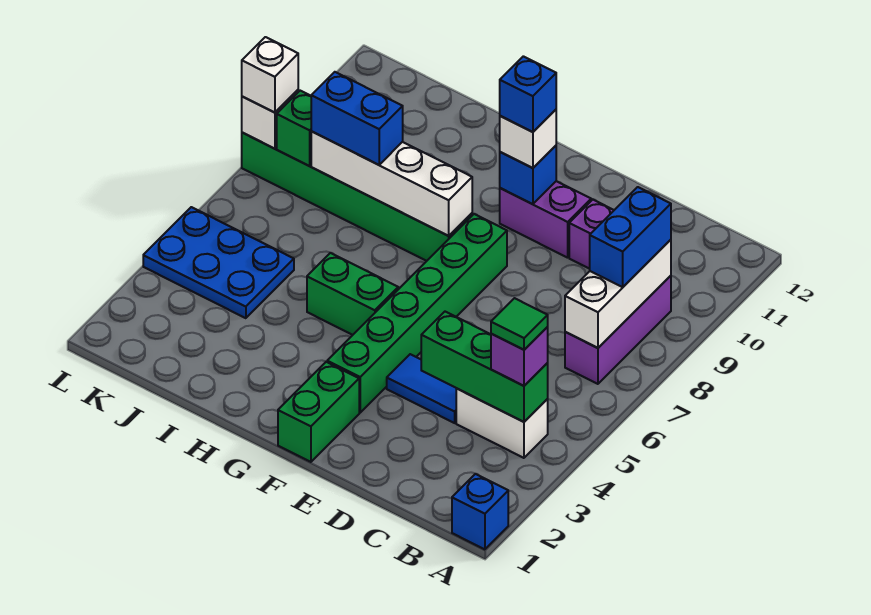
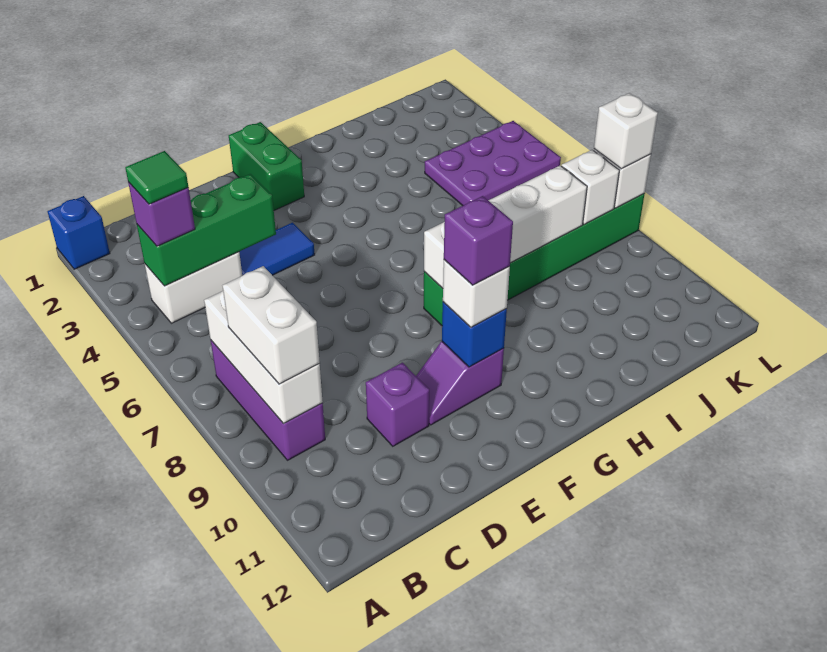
blue 1x2 brick [590,187,671,287] -> white 1x2 brick [223,266,320,384]
purple 1x2 brick [500,181,591,258] -> purple 1x2 slope [416,342,504,425]
green 1x6 brick [327,214,507,413] -> none
blue 1x1 brick [500,56,556,132] -> purple 1x1 brick [444,196,513,285]
green 1x2 brick [307,253,398,335] -> none
blue 1x2 brick [311,72,403,165] -> none
blue 2x3 plate [143,207,294,318] -> purple 2x3 plate [425,121,561,206]
green 1x1 brick [277,91,312,166] -> white 1x1 brick [562,150,620,225]

